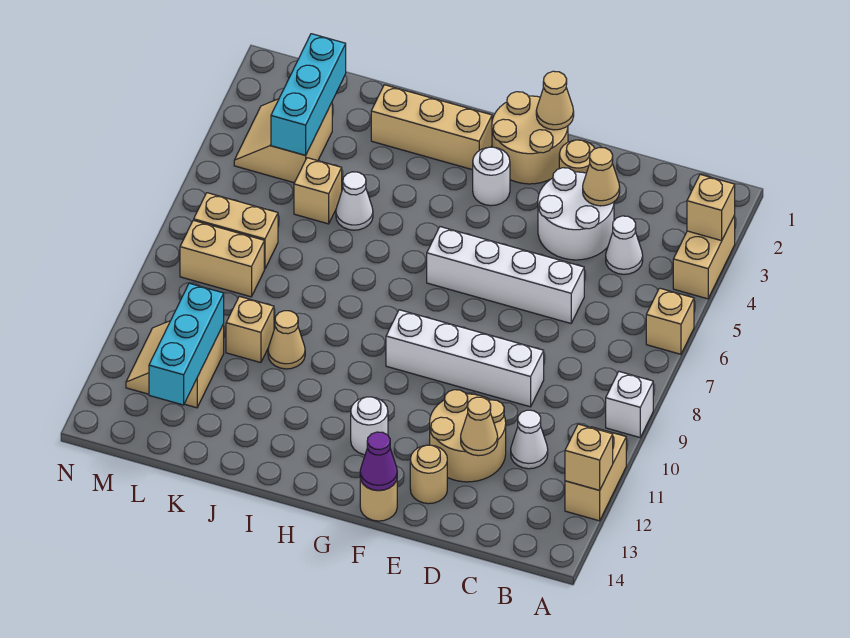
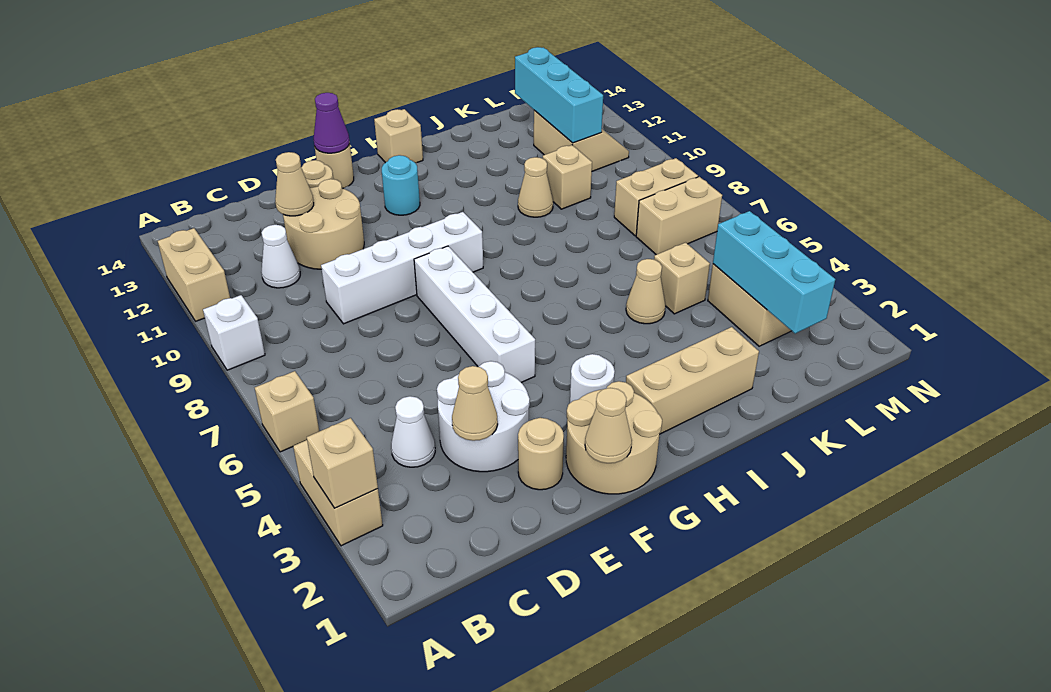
tan 1x1 brick [565,424,613,490] -> tan 1x1 brick moved to [374,109,423,163]
white 1x4 brick [427,227,584,323] -> white 1x4 brick turned to [414,246,535,383]
white 1x1 round brick [351,397,388,455] -> cyan 1x1 round brick [382,155,420,215]
white 1x1 cone [336,172,373,230] -> tan 1x1 cone [626,259,666,324]

